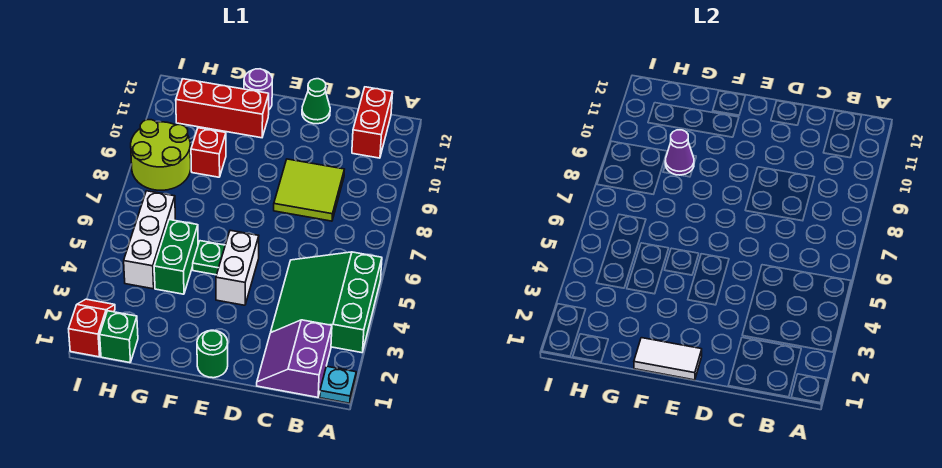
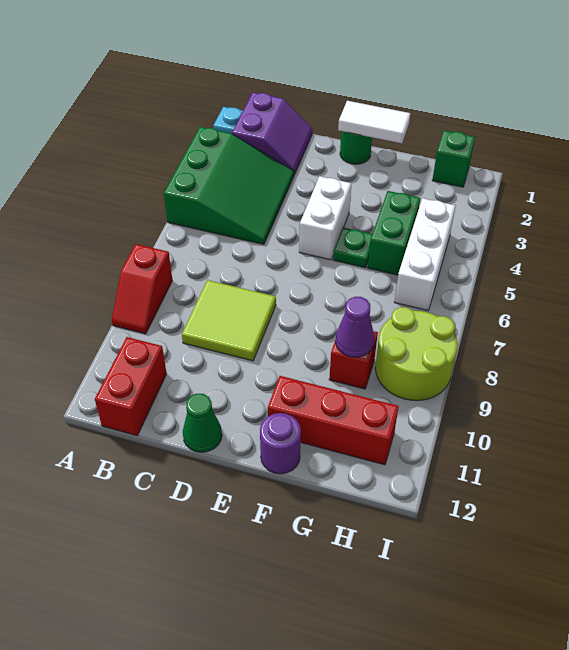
red 1x2 slope [69,299,115,357] -> red 1x2 slope moved to [112,244,172,334]

